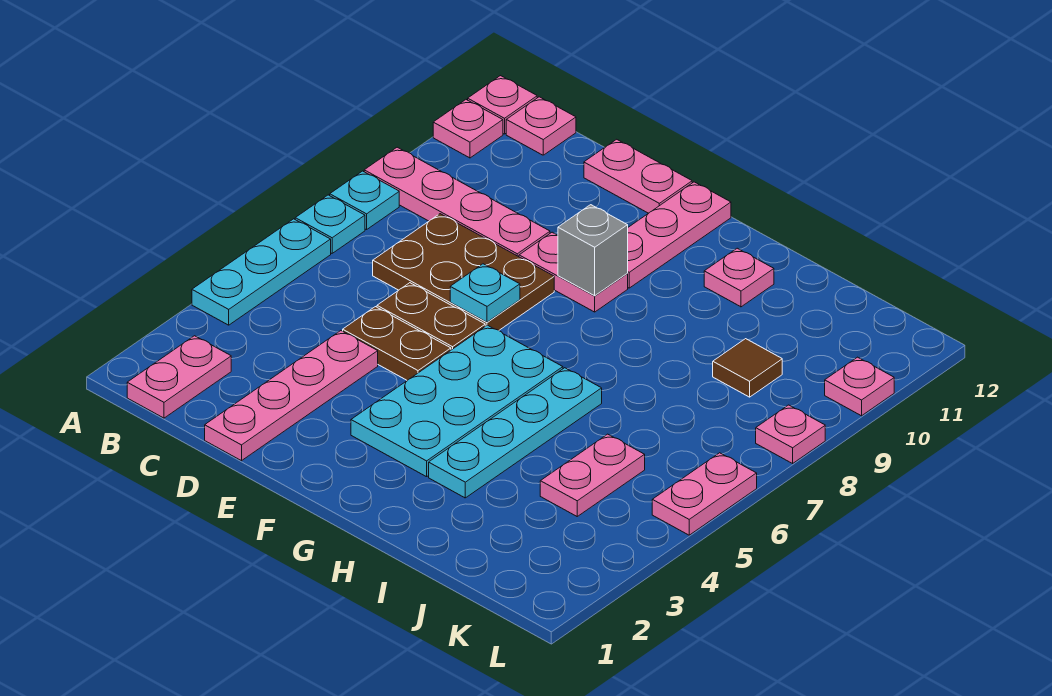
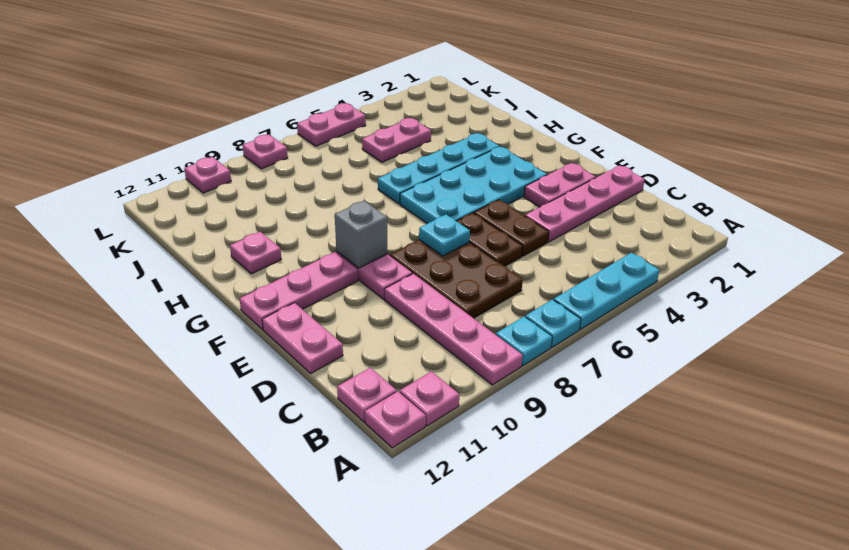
pink 1x2 plate [127,336,231,418] -> pink 1x2 plate moved to [524,163,596,207]
brown 1x1 tile [713,339,782,397] -> none

